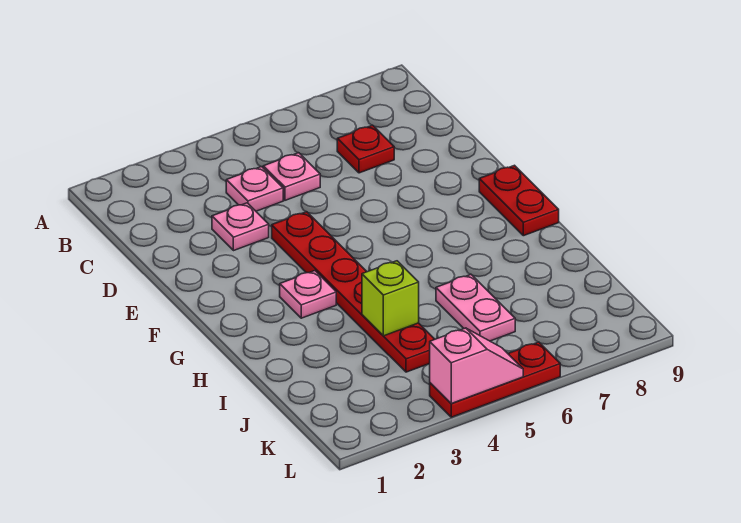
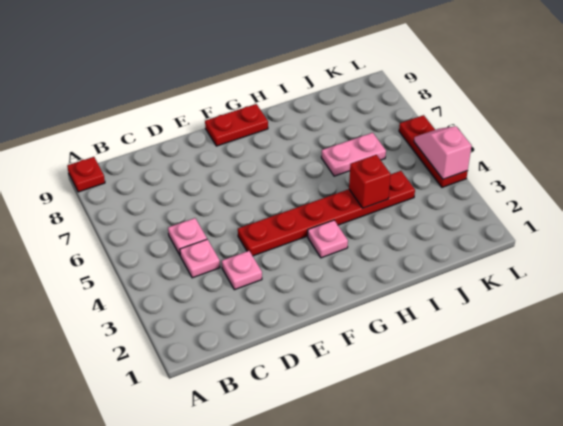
red 1x1 plate [337,125,394,173] -> red 1x1 plate moved to [67,157,105,192]
lime 1x1 brick [362,261,419,336] -> red 1x1 brick [349,155,391,208]

